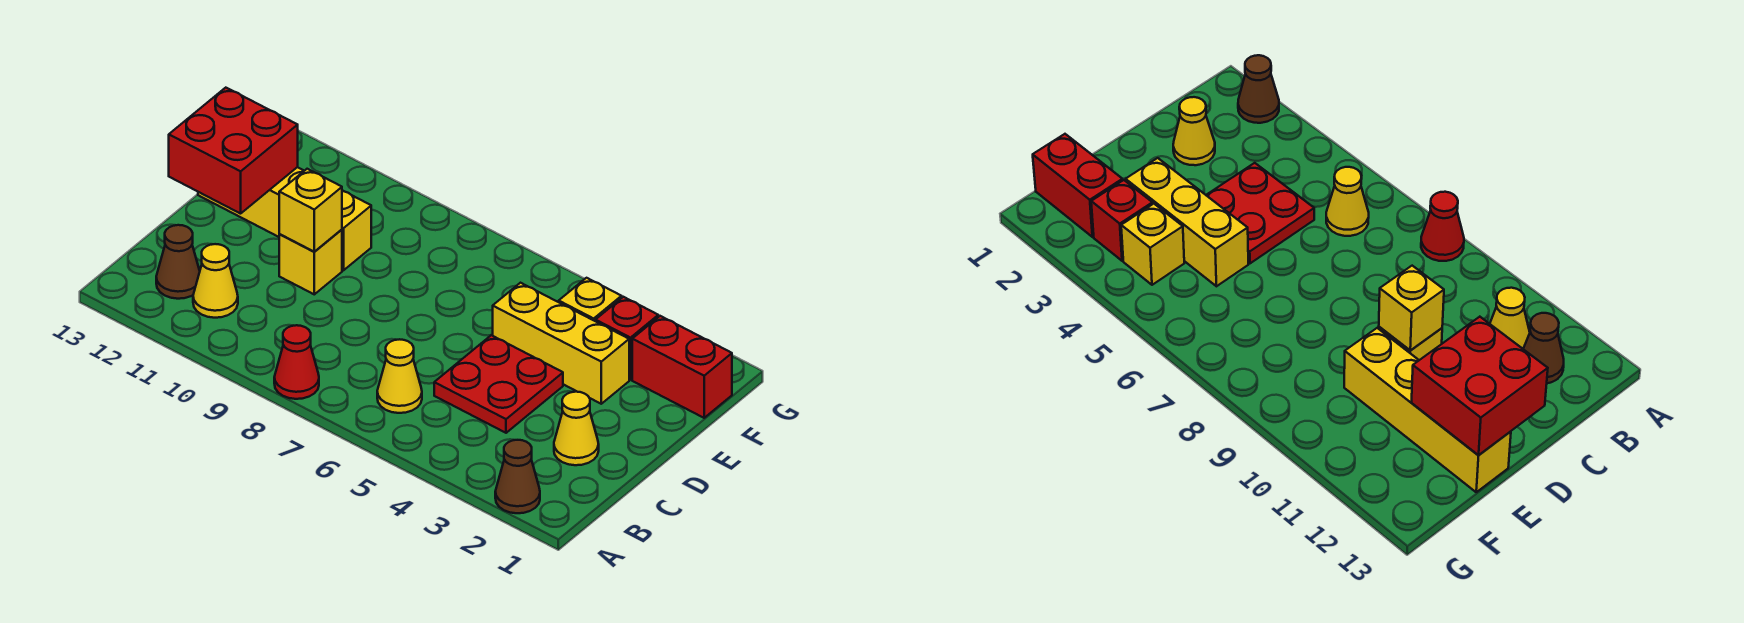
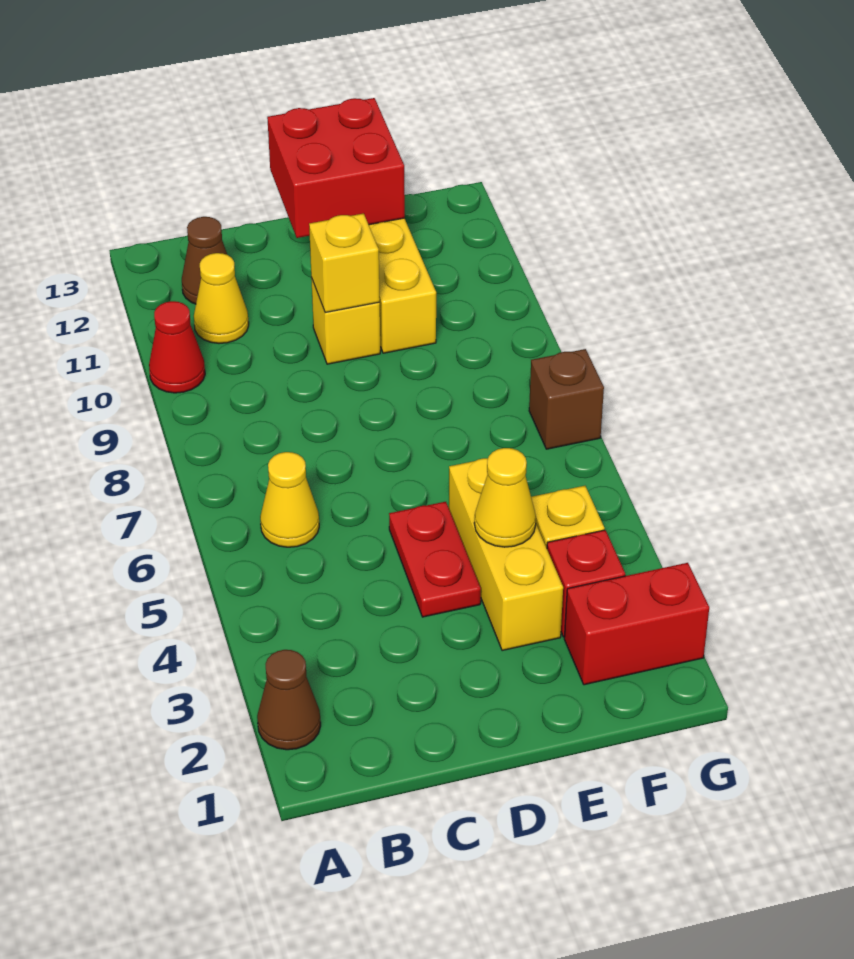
red 1x1 cone [274,325,319,399] -> red 1x1 cone moved to [149,301,205,393]
yellow 1x1 cone [554,392,599,465] -> yellow 1x1 cone moved to [474,448,536,547]
red 2x2 plate [434,335,563,433] -> red 1x2 plate [389,502,481,617]
red 1x2 brick [632,316,732,418] -> red 1x2 brick turned to [564,563,709,685]
none -> brown 1x1 brick [529,349,604,449]

